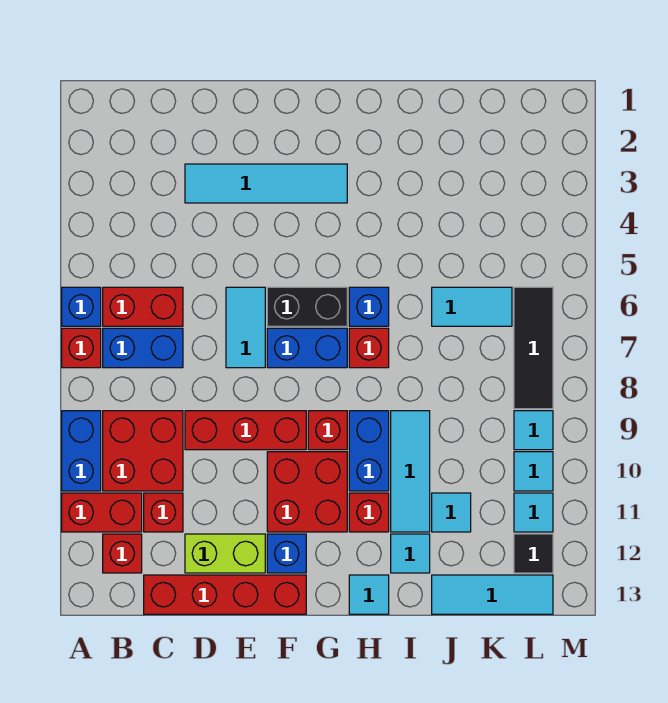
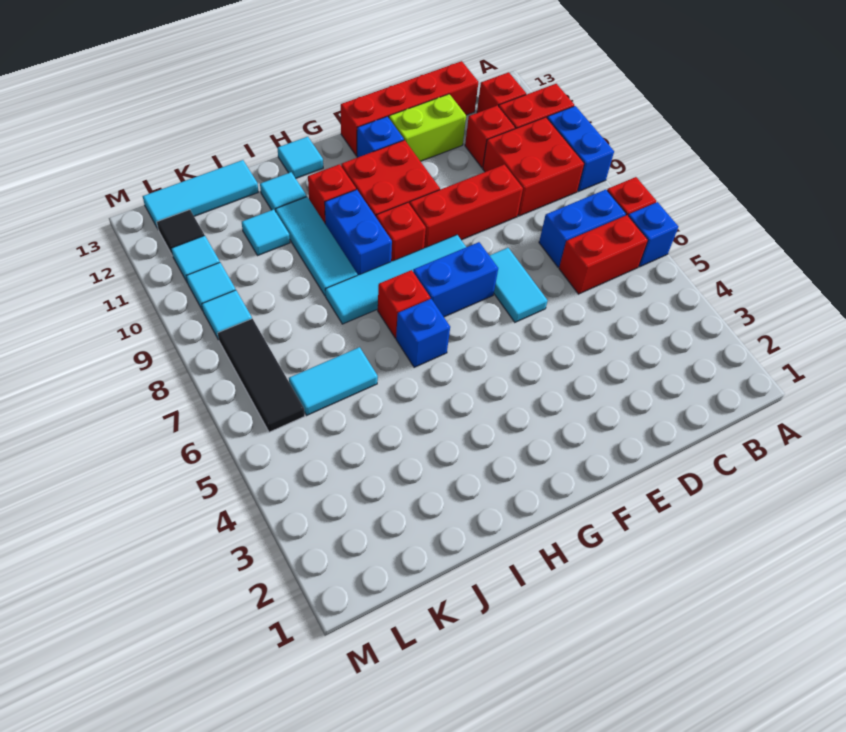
cyan 1x4 tile [185,164,347,203] -> cyan 1x4 tile moved to [325,235,466,324]
black 1x2 brick [267,287,347,326] -> none

